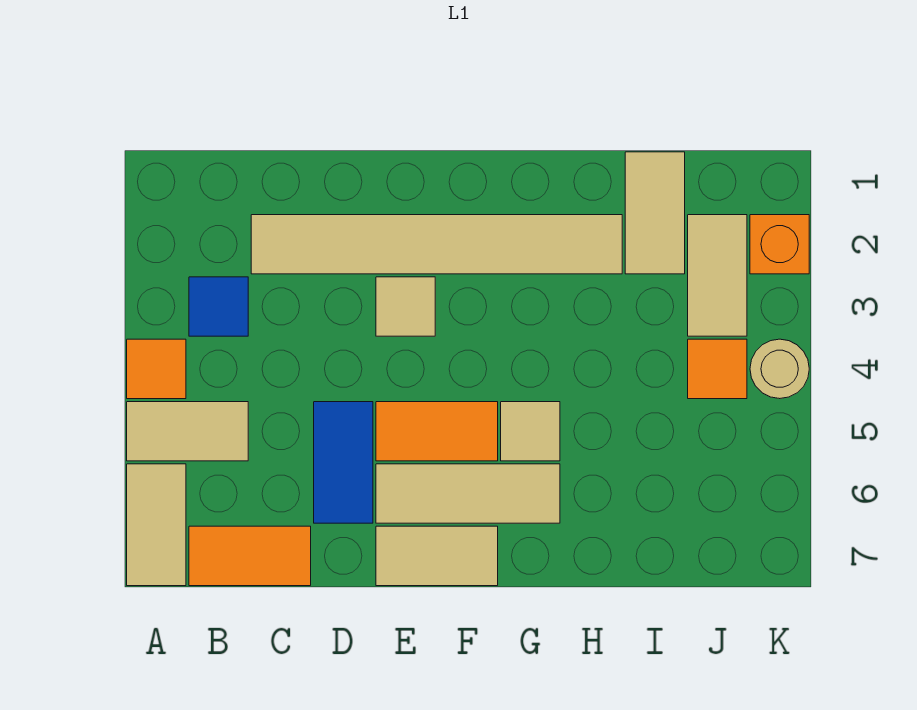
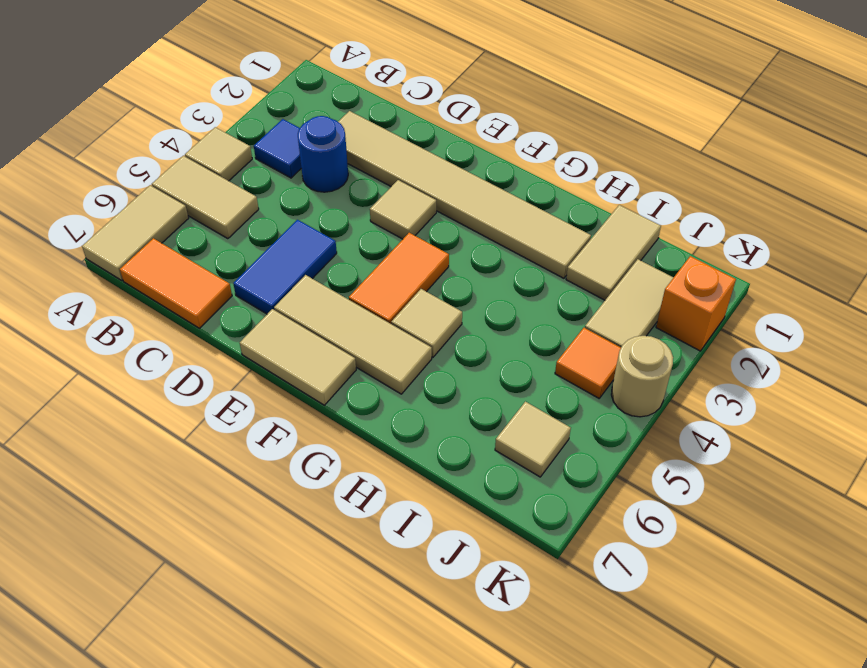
orange 1x1 tile [127,339,186,399] -> tan 1x1 tile [185,127,252,181]
none -> blue 1x1 round brick [298,116,348,192]
orange 1x2 tile [376,402,498,461] -> orange 1x2 tile turned to [349,233,449,324]
none -> tan 1x1 tile [495,402,571,477]

